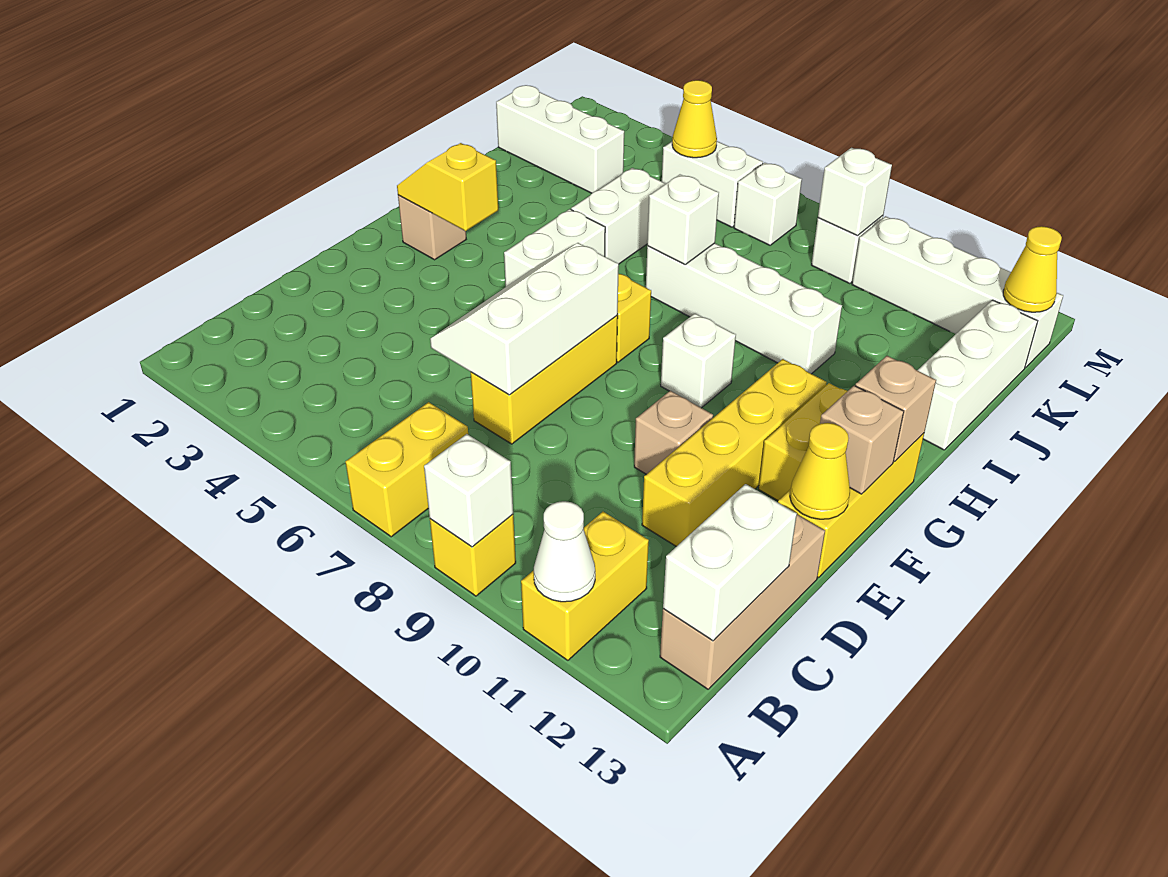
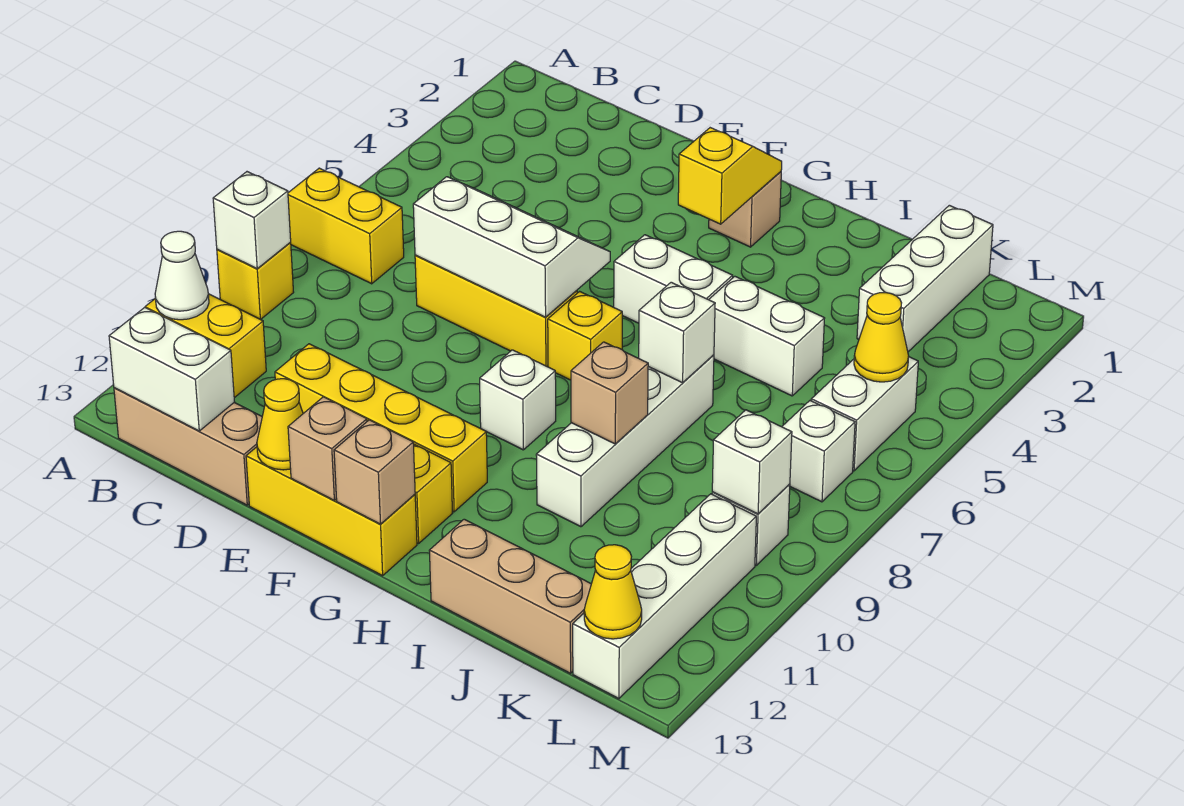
tan 1x1 brick [634,391,713,474] -> tan 1x1 brick moved to [571,342,648,444]
white 1x3 brick [917,300,1038,450] -> tan 1x3 brick [429,519,591,673]

